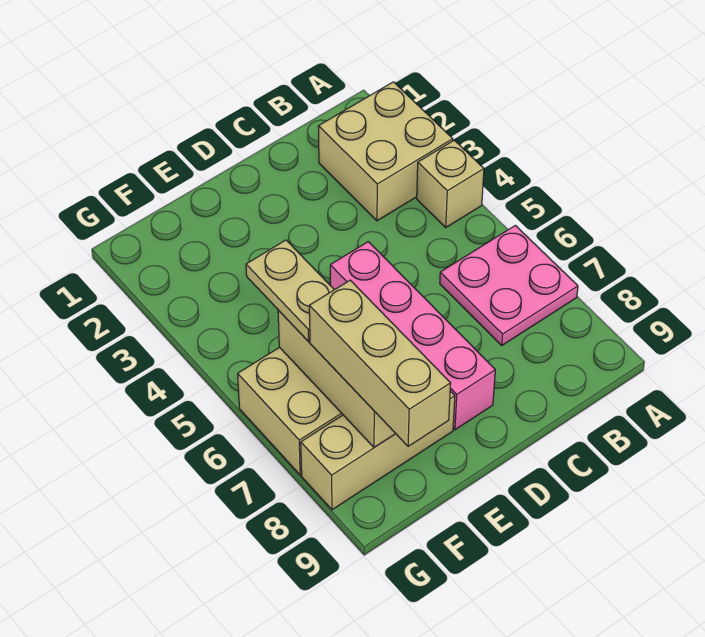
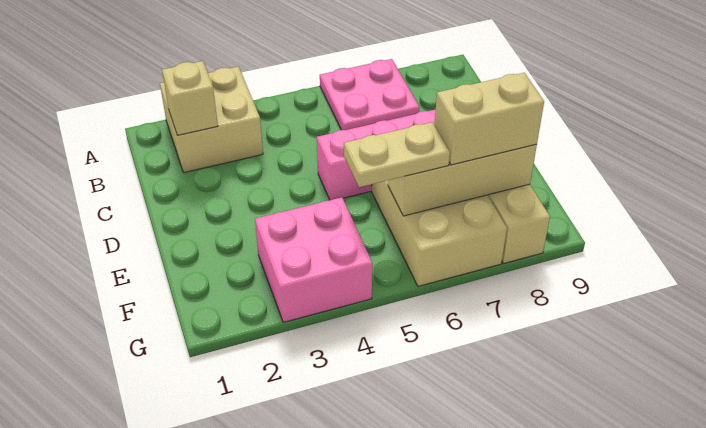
tan 1x1 brick [417,140,484,227] -> tan 1x1 brick moved to [162,61,218,135]
none -> pink 2x2 brick [255,197,372,322]
tan 1x3 brick [309,280,451,446] -> tan 1x2 brick [435,73,544,165]

